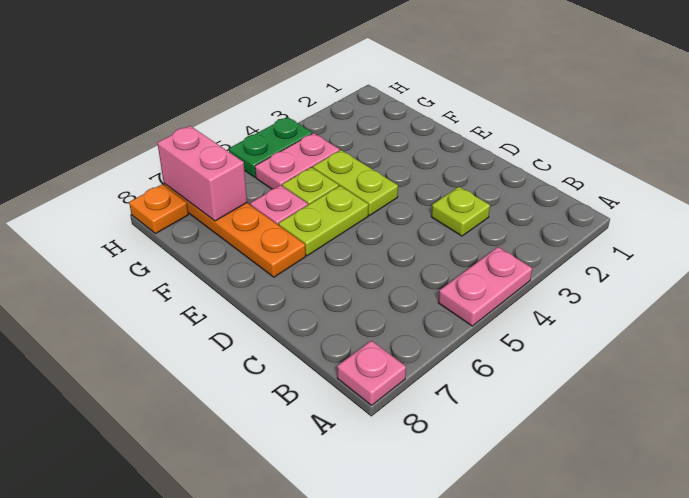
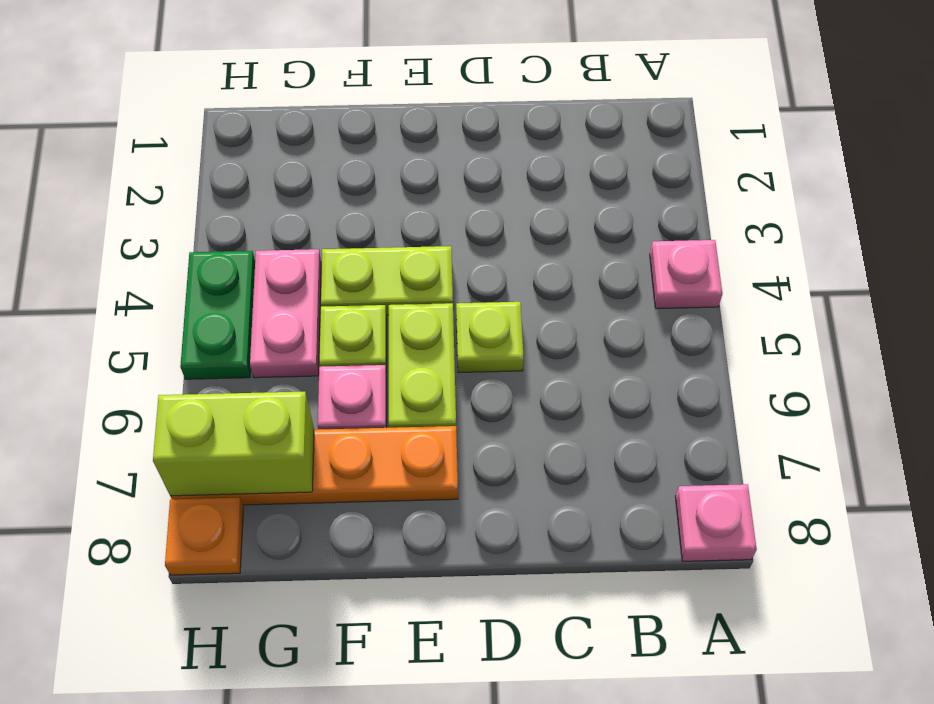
pink 1x2 plate [438,247,532,326] -> pink 1x1 plate [650,240,723,309]
lime 1x1 plate [431,187,490,236] -> lime 1x1 plate moved to [456,302,524,373]
pink 1x2 brick [157,126,247,221] -> lime 1x2 brick [153,392,314,496]

